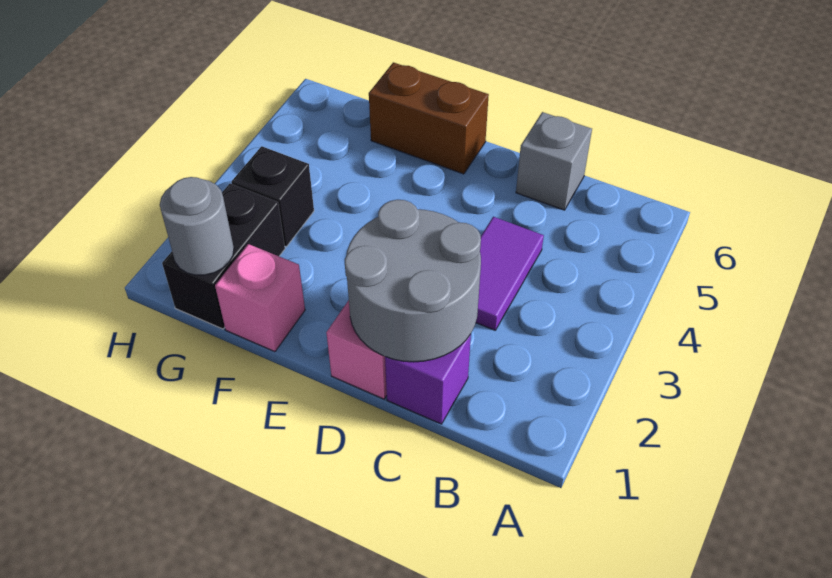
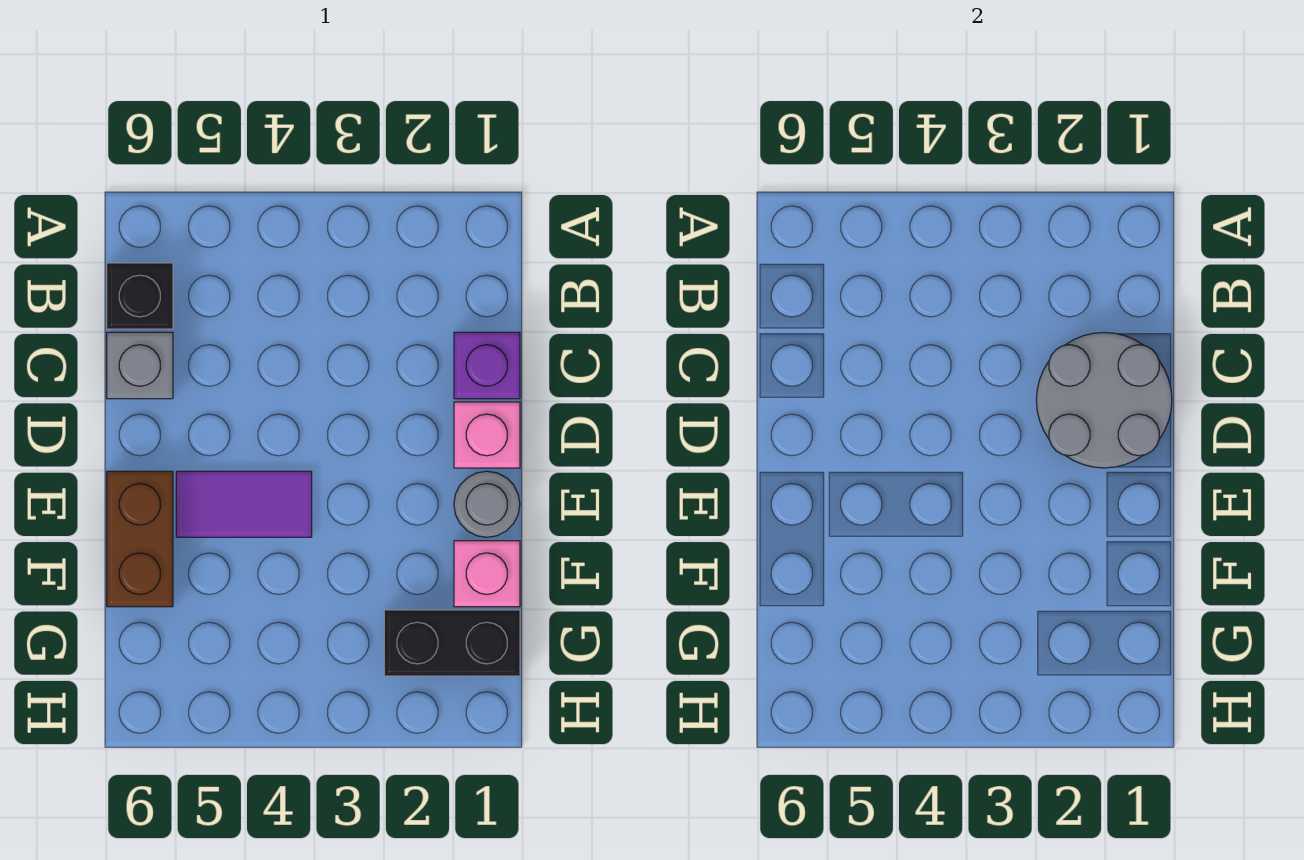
purple 1x2 tile [476,217,544,330] -> purple 1x2 tile moved to [176,471,312,537]
grey 1x1 round brick [160,177,234,275] -> grey 1x1 round brick moved to [454,471,520,537]
black 1x1 brick [231,146,314,247] -> black 1x1 brick moved to [107,263,173,329]

